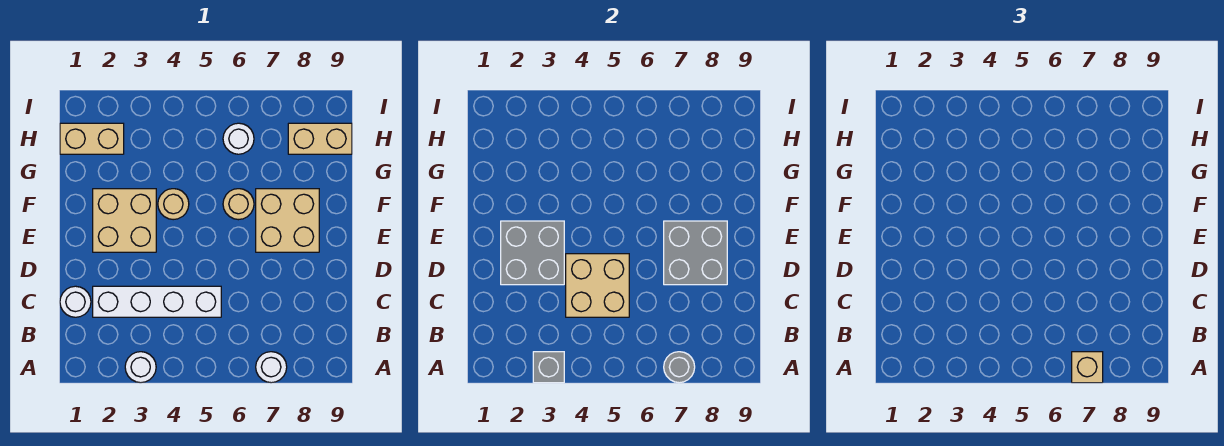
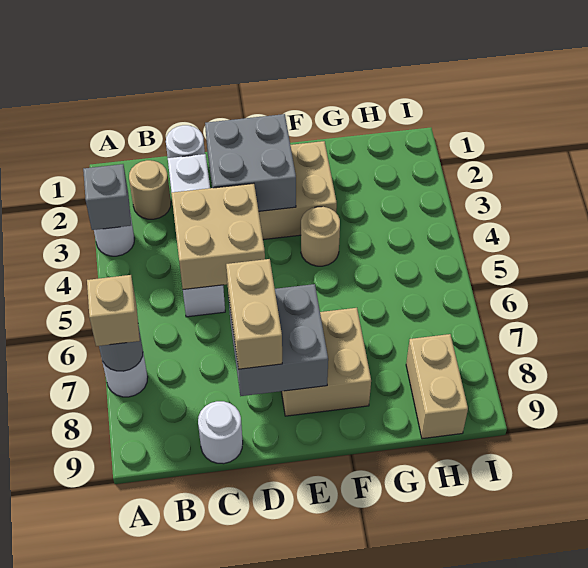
tan 1x1 round brick [223,189,254,220] -> tan 1x1 round brick moved to [129,160,171,219]
tan 1x2 brick [60,123,124,154] -> tan 1x2 brick moved to [226,259,282,369]
white 1x1 round brick [223,123,254,154] -> white 1x1 round brick moved to [198,401,243,464]

